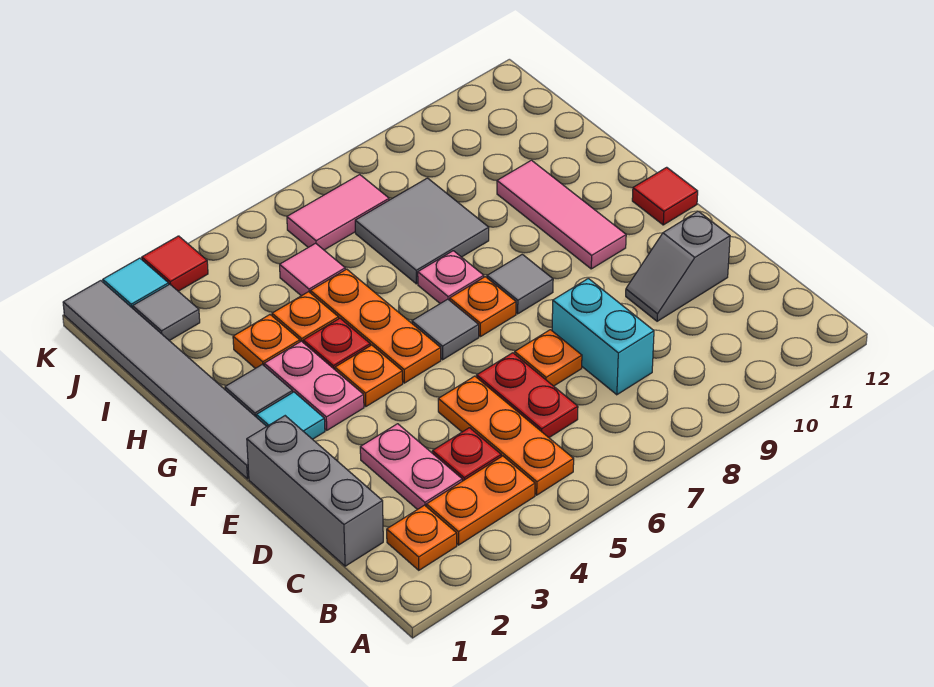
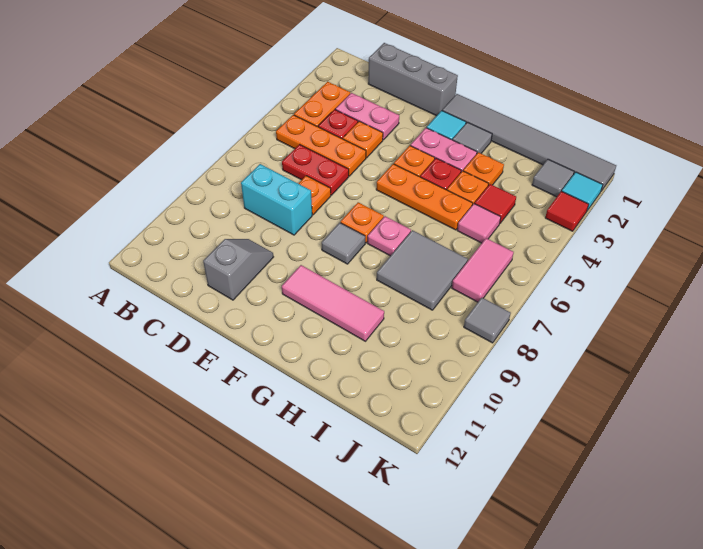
orange 1x1 plate [387,505,457,570] -> orange 1x1 plate moved to [343,121,383,158]
grey 1x1 tile [412,299,479,360] -> grey 1x1 tile moved to [464,298,511,343]
red 1x1 tile [632,167,698,225] -> red 1x1 tile moved to [475,184,516,223]

